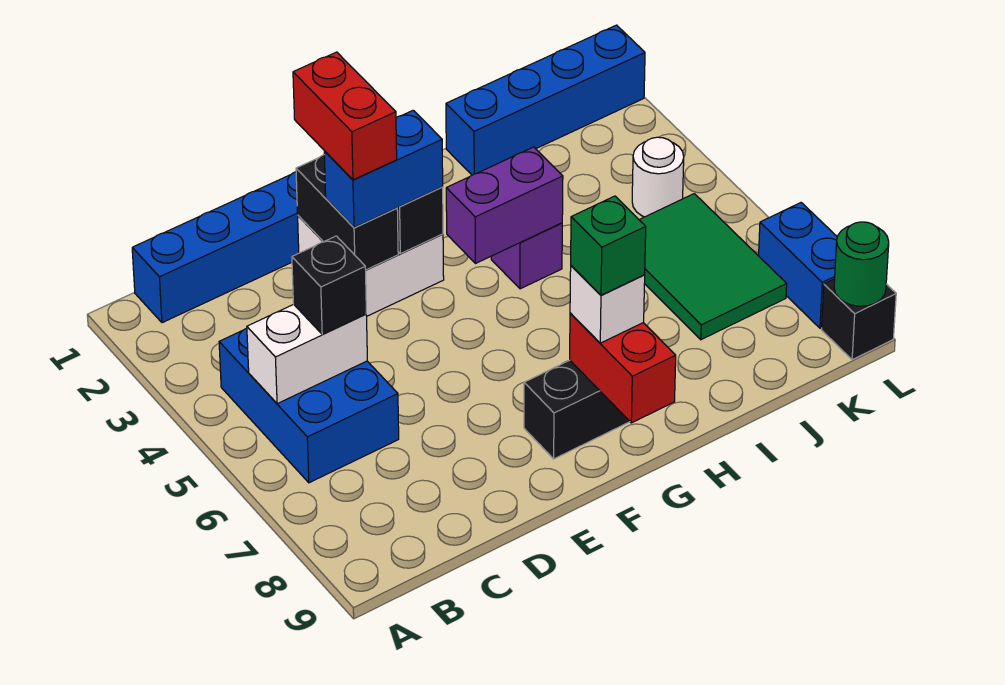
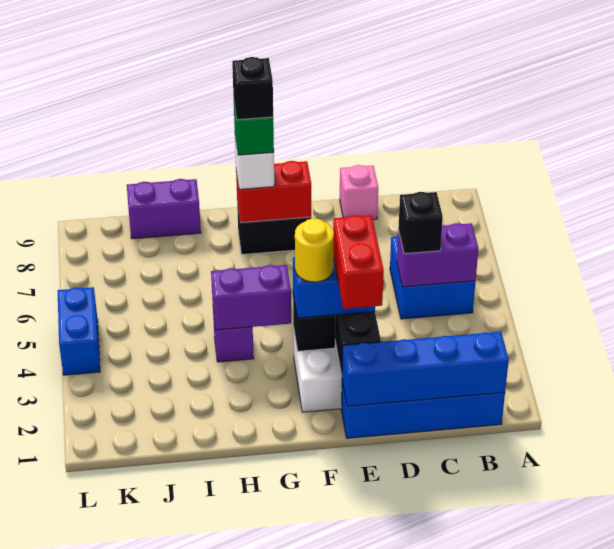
blue 2x3 brick [219,328,399,483] -> blue 2x2 brick [390,237,476,319]
white 1x2 brick [247,304,367,404] -> purple 1x2 brick [397,223,478,287]
none -> pink 1x1 brick [340,165,378,220]
none -> yellow 1x1 round brick [295,218,334,282]
red 1x2 brick [570,313,676,423] -> red 1x2 brick turned to [236,161,311,223]
blue 1x4 brick [446,25,645,175] -> blue 1x4 brick moved to [342,332,509,406]
none -> purple 1x2 brick [127,179,201,239]
green 2x3 tile [640,194,787,340] -> none
white 1x1 round brick [632,137,684,217] -> none
blue 1x2 brick [759,203,837,328] -> blue 1x2 brick moved to [58,287,100,375]
black 1x1 brick [822,279,896,360] -> black 1x1 brick moved to [232,57,273,120]
green 1x1 round brick [834,222,889,306] -> none

